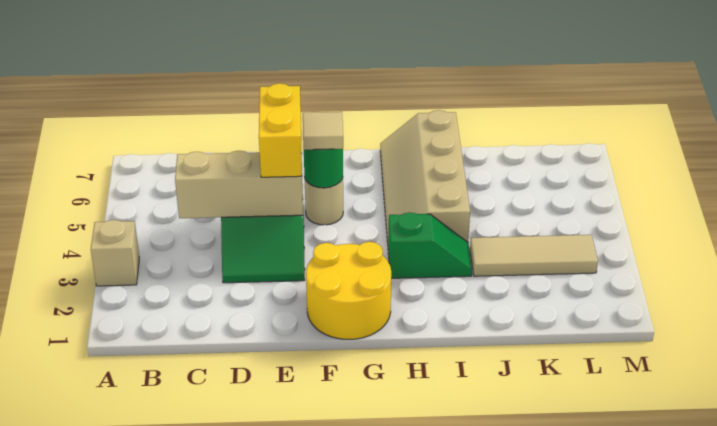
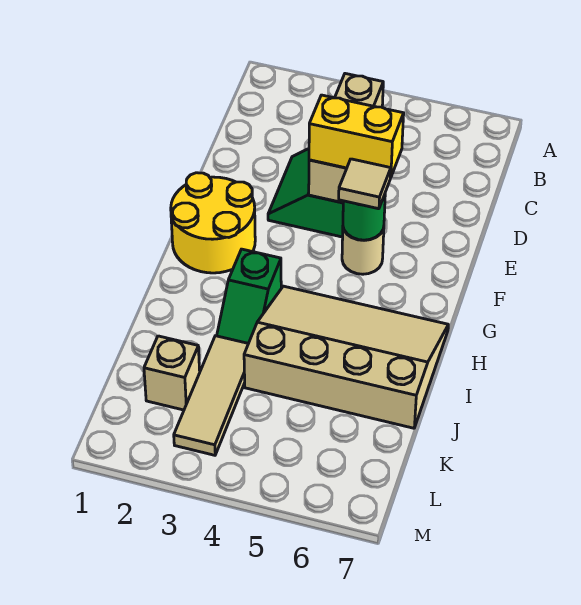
tan 1x1 brick [91,220,139,286] -> tan 1x1 brick moved to [144,336,200,410]
tan 2x4 slope [380,110,470,242] -> tan 3x4 slope [244,286,448,428]

